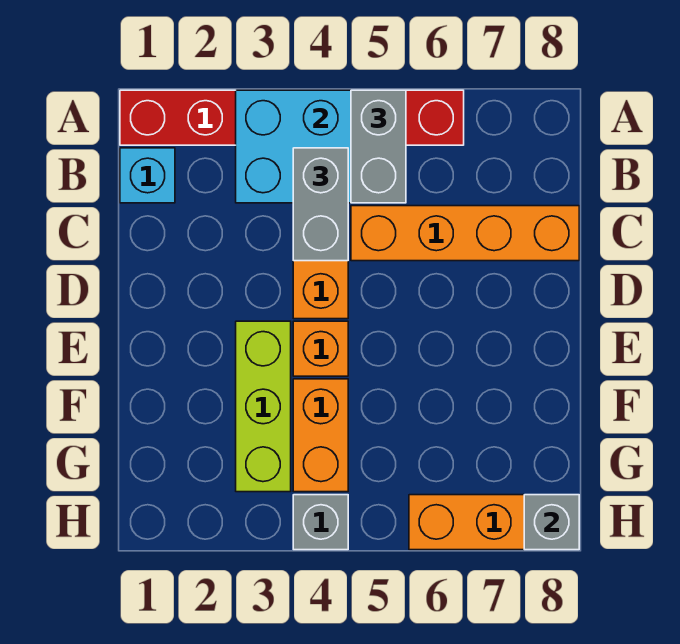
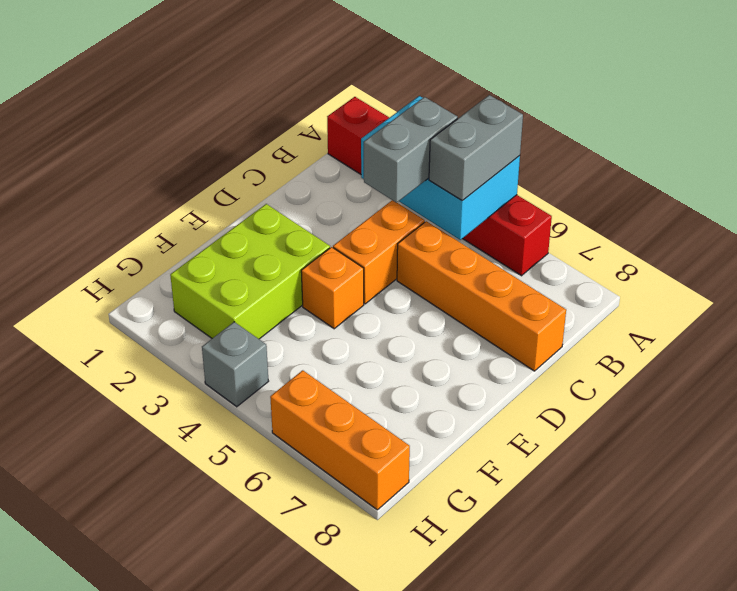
cyan 1x1 brick [120,148,175,203] -> none
lime 1x3 brick [236,321,291,492] -> lime 2x3 brick [170,204,330,339]
orange 1x2 brick [293,379,348,492] -> none
grey 1x1 brick [524,495,579,550] -> none

